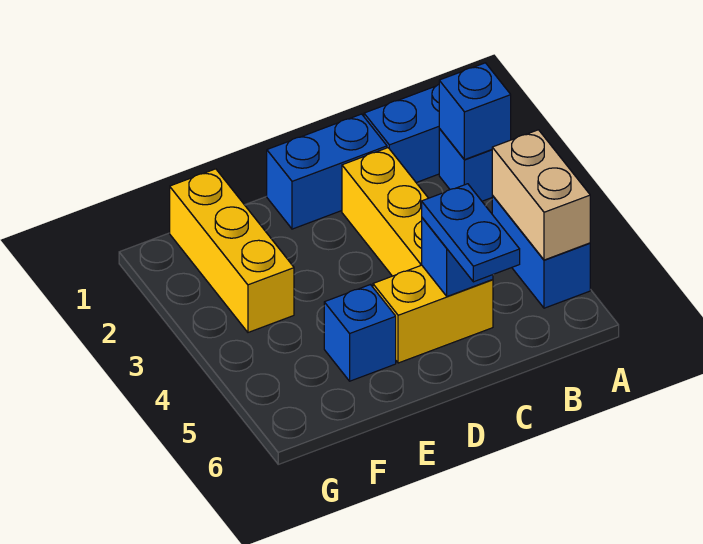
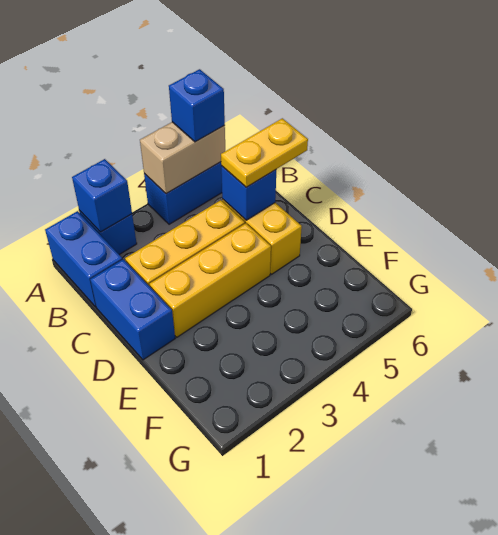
blue 1x2 plate [422,184,520,282] -> yellow 1x2 plate [221,118,308,187]
blue 1x1 brick [324,285,396,381] -> blue 1x1 brick moved to [169,69,225,142]
yellow 1x3 brick [170,169,294,332] -> yellow 1x3 brick moved to [150,223,271,337]

